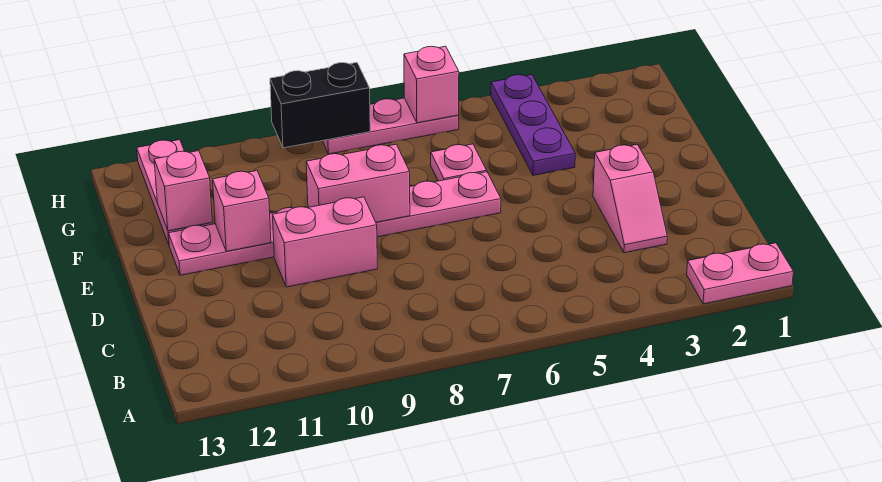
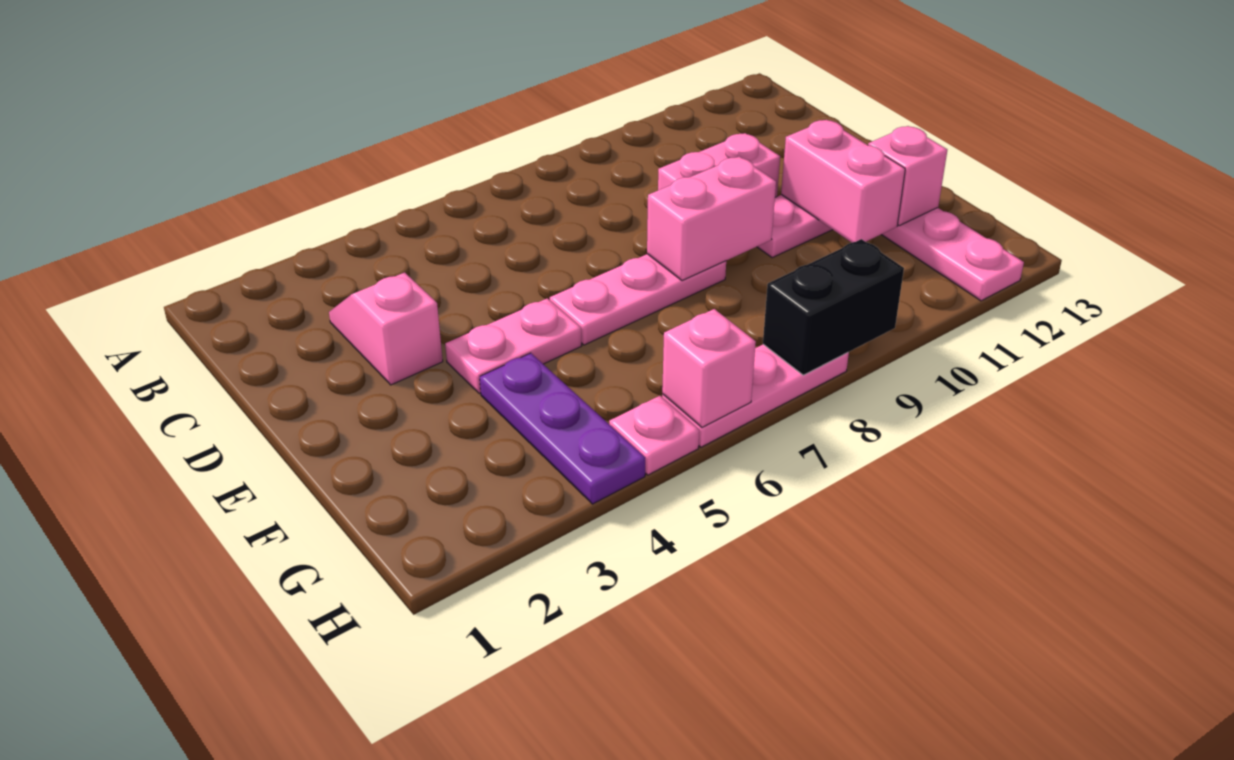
pink 1x2 plate [687,243,793,304] -> pink 1x2 plate moved to [445,298,581,394]
pink 1x1 brick [213,171,271,251] -> pink 1x2 brick [781,120,905,242]
pink 1x1 plate [431,144,487,181] -> pink 1x1 plate moved to [609,396,699,475]

